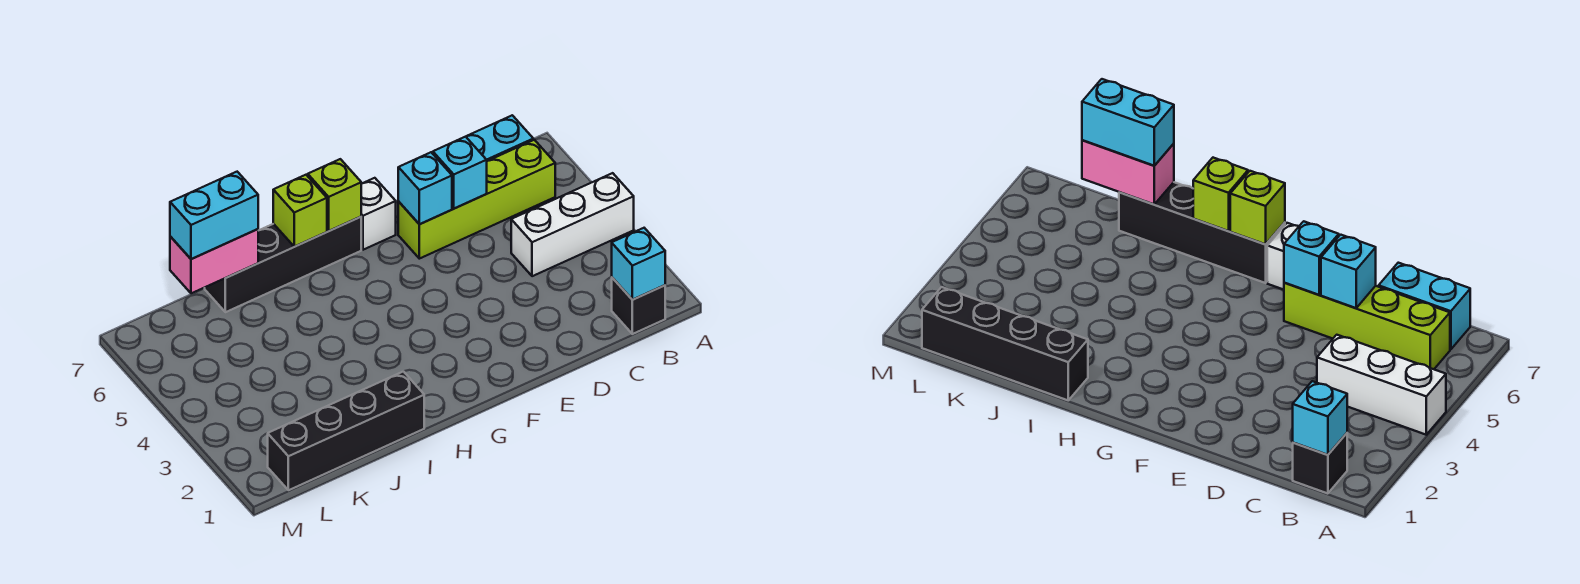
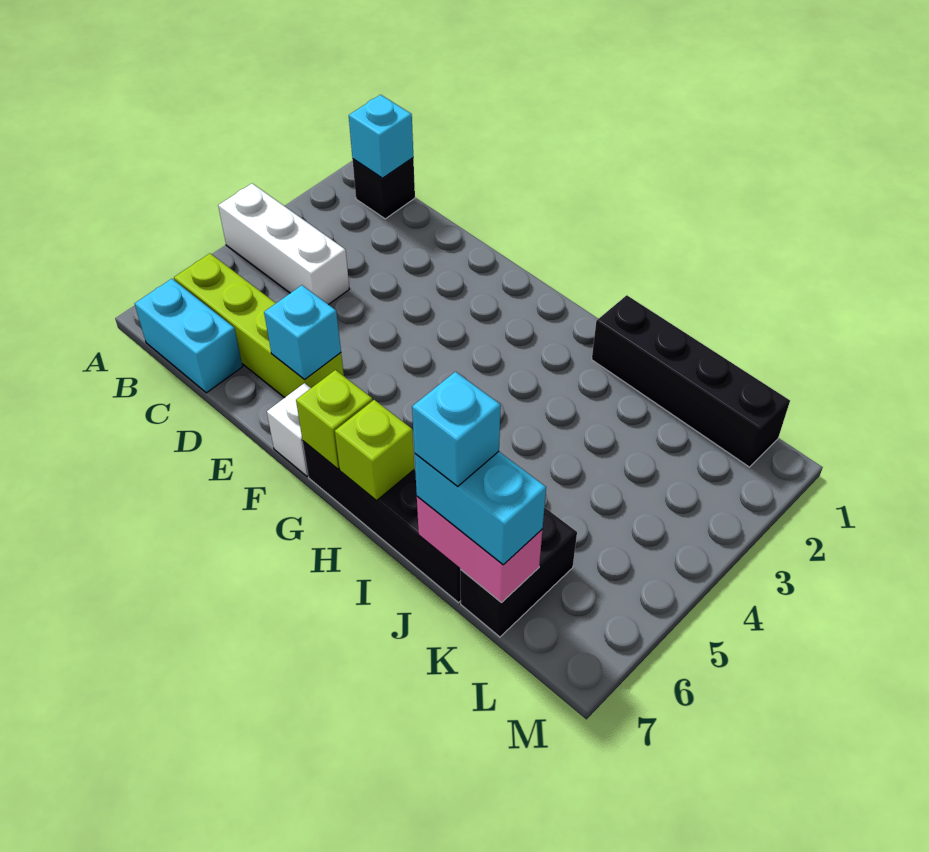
cyan 1x1 brick [433,137,487,209] -> cyan 1x1 brick moved to [412,372,501,487]
none -> black 1x2 brick [460,507,577,637]

